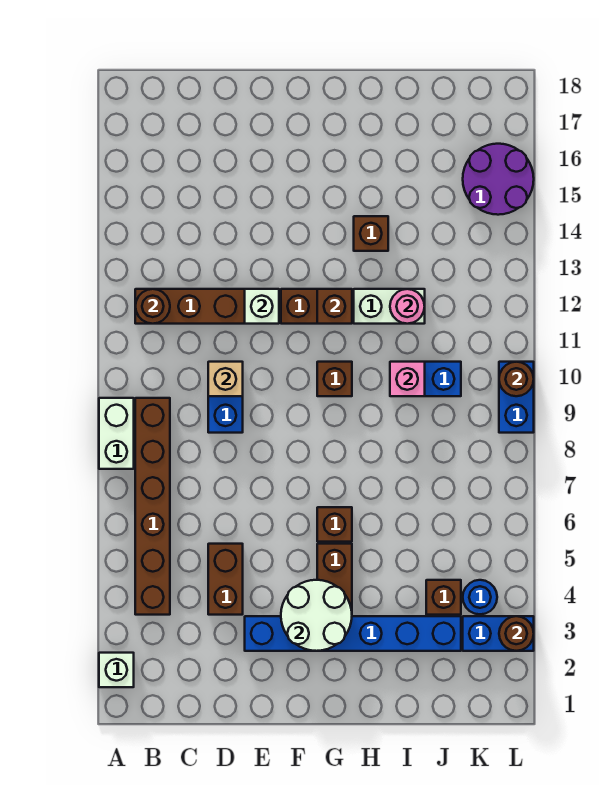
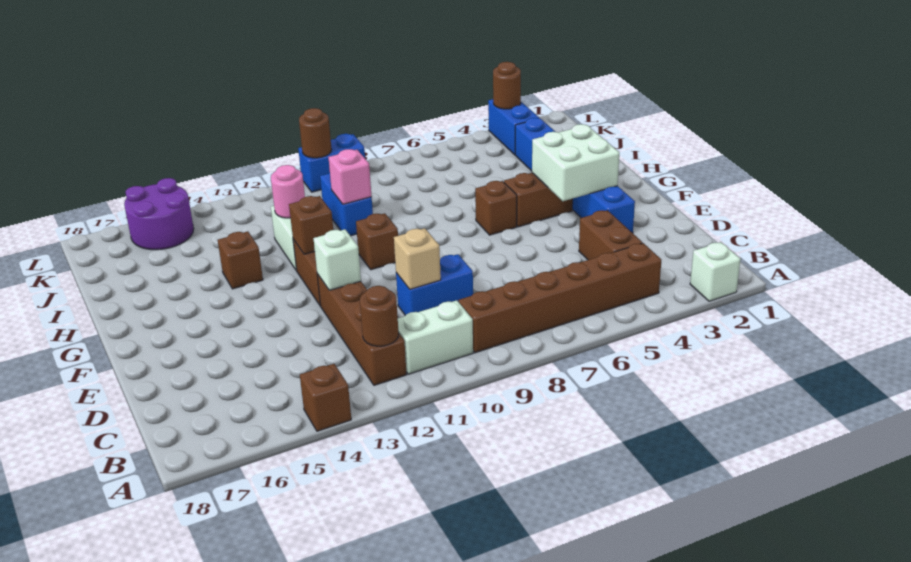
white 1x2 brick [99,398,134,469] -> white 1x2 brick moved to [398,300,473,374]
brown 1x2 brick [208,544,243,615] -> brown 1x2 brick turned to [579,210,642,260]
white 2x2 round brick [281,580,352,651] -> white 2x2 brick [532,124,619,201]
brown 1x1 brick [426,580,461,615] -> brown 1x1 brick moved to [300,364,351,431]
blue 1x1 round brick [463,580,497,614] -> none

